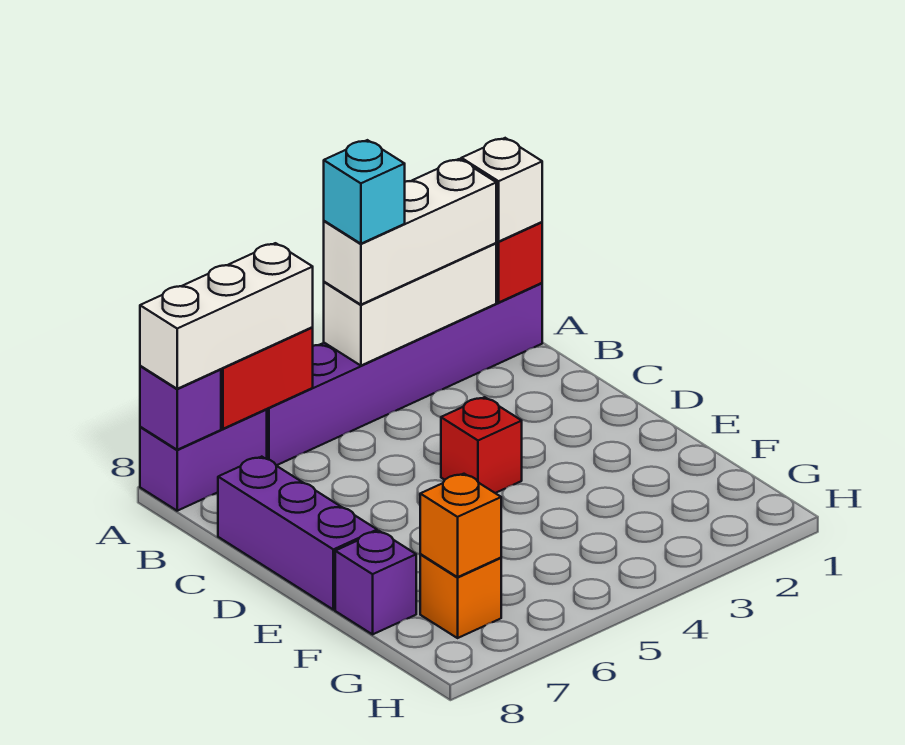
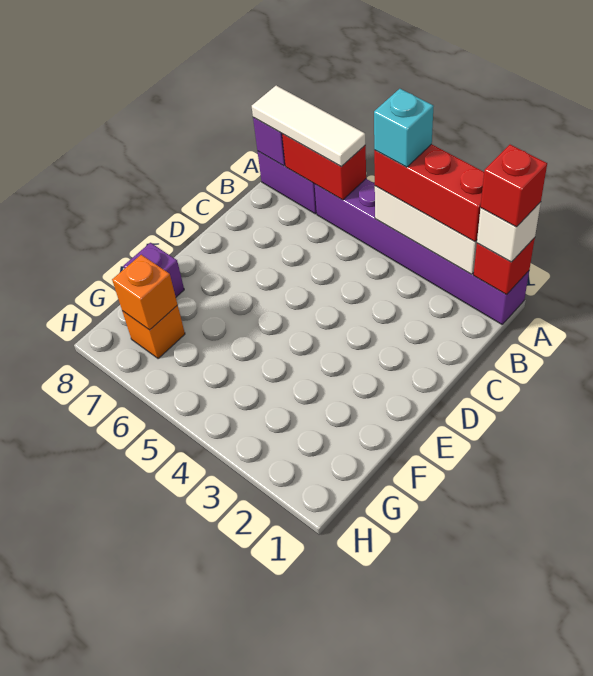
white 1x3 brick [324,159,496,305] -> red 1x3 brick [374,144,484,242]
white 1x3 brick [140,243,313,389] -> white 1x3 tile [252,86,366,167]
purple 1x3 brick [218,457,377,610] -> none
red 1x1 brick [441,397,522,493] -> red 1x1 brick moved to [481,145,547,227]

